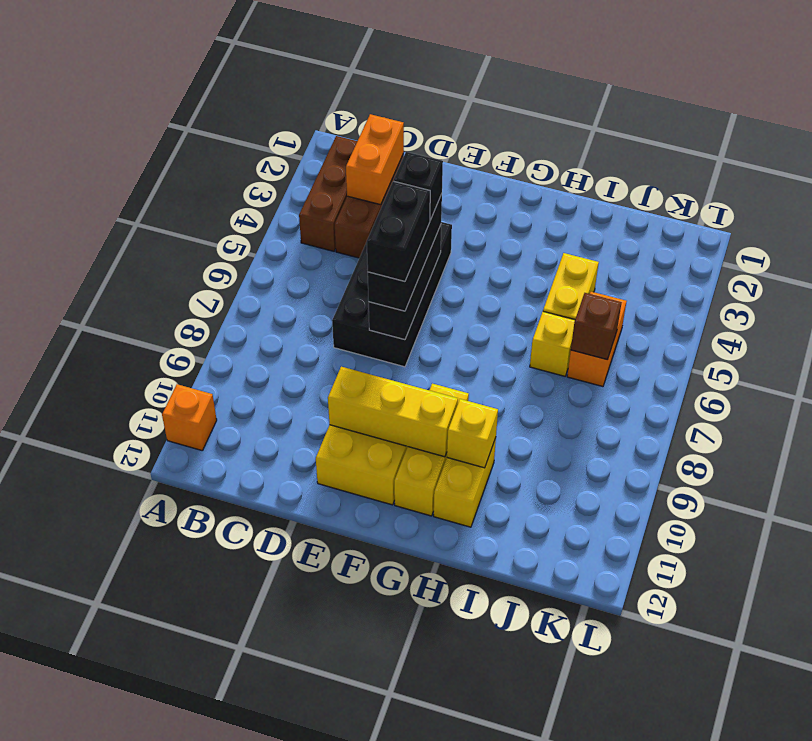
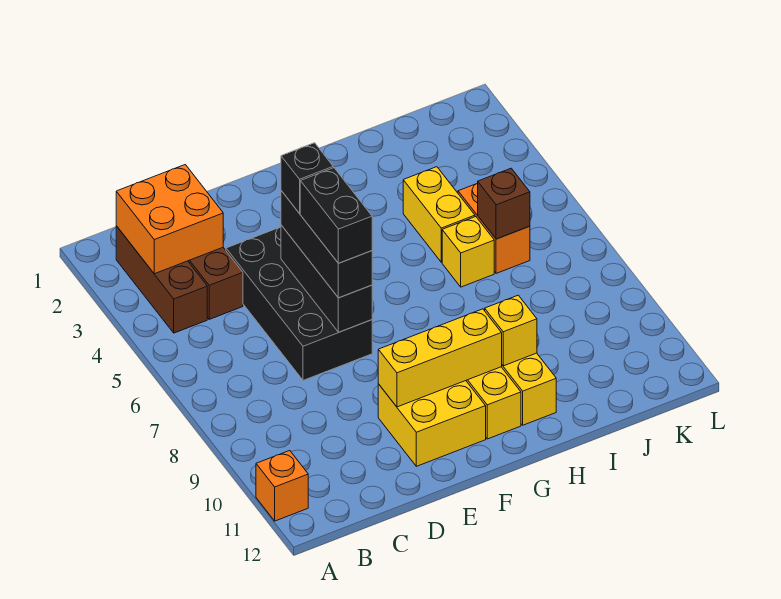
orange 1x2 brick [346,114,404,205] -> orange 2x2 brick [116,165,223,274]

